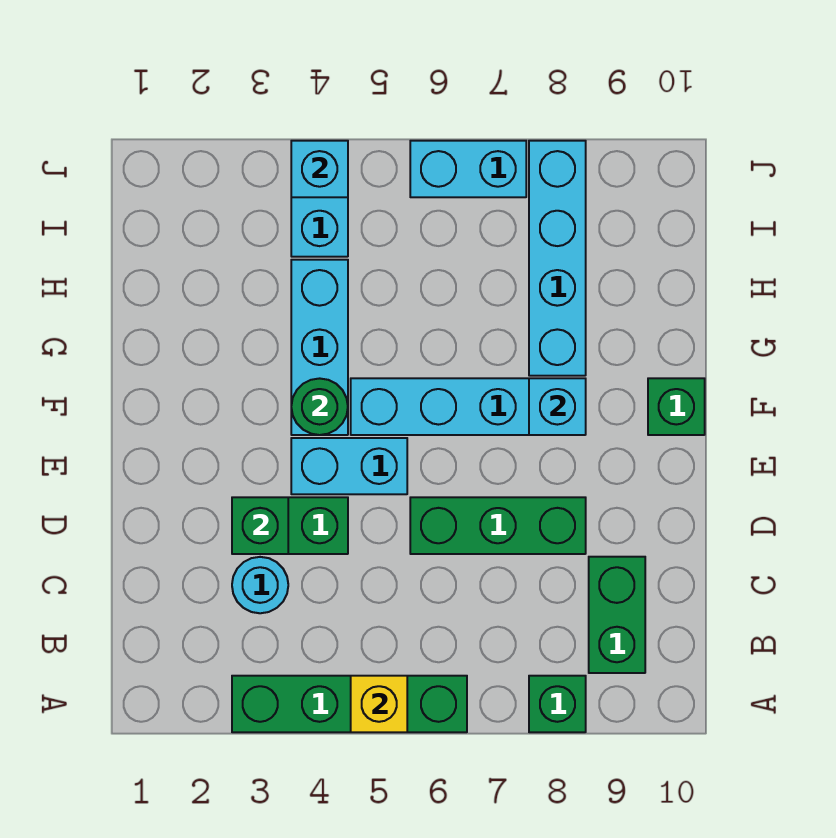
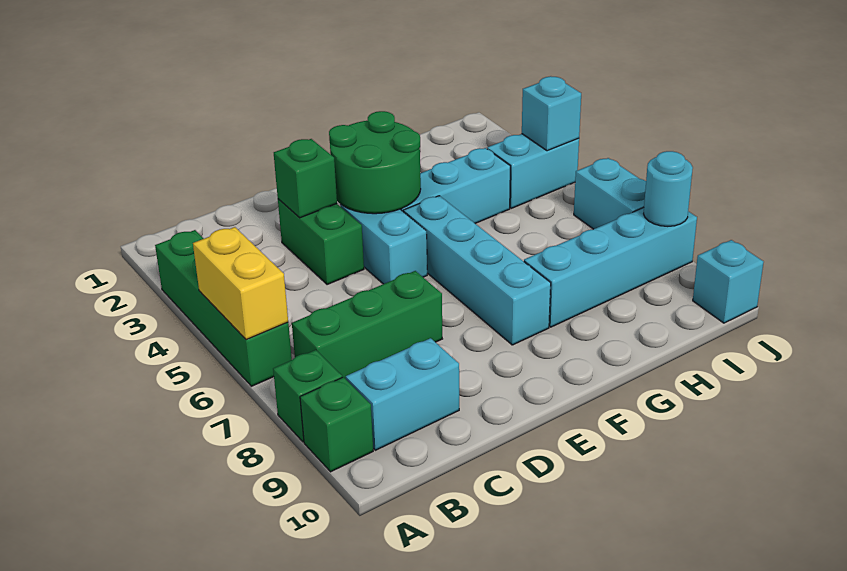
yellow 1x1 brick [351,676,407,732] -> yellow 1x2 brick [193,227,288,340]
green 1x2 brick [589,557,645,673] -> cyan 1x2 brick [346,338,459,450]
cyan 1x1 round brick [232,557,288,613] -> cyan 1x1 round brick moved to [644,151,693,226]
green 1x3 brick [410,497,586,554] -> green 1x3 brick turned to [292,271,442,379]
green 1x1 round brick [291,378,348,435] -> green 2x2 round brick [329,111,421,214]
cyan 1x1 brick [529,378,586,435] -> cyan 1x1 brick moved to [693,240,764,323]
green 1x1 brick [648,378,705,435] -> green 1x1 brick moved to [300,377,373,472]

